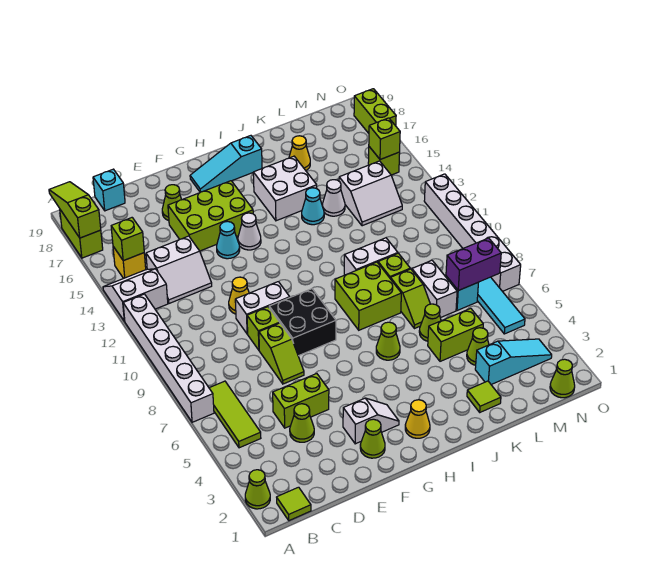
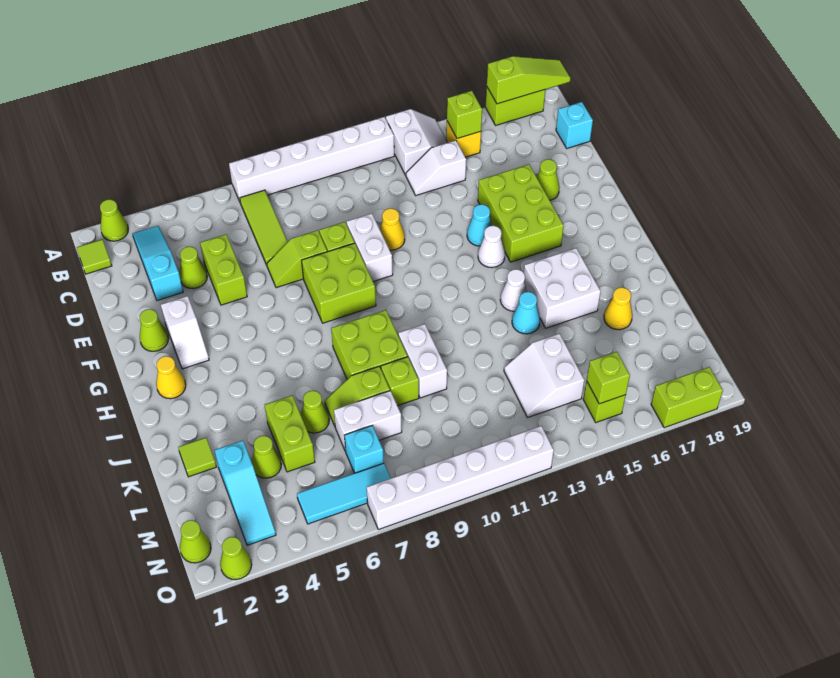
lime 1x3 tile [209,381,261,448] -> lime 1x3 tile turned to [240,190,287,265]
white 2x2 slope [146,236,212,303] -> white 1x2 slope [406,140,466,195]
black 2x2 brick [269,289,336,356] -> lime 2x2 brick [302,243,376,323]
cyan 1x3 slope [190,136,262,192] -> cyan 1x3 slope moved to [133,226,183,300]
lime 1x1 cone [376,322,400,360] -> lime 1x1 cone moved to [220,537,252,580]
white 1x1 cone [322,180,345,216] -> white 1x1 cone moved to [500,269,527,311]
purple 1x2 brick [446,238,501,291] -> none

